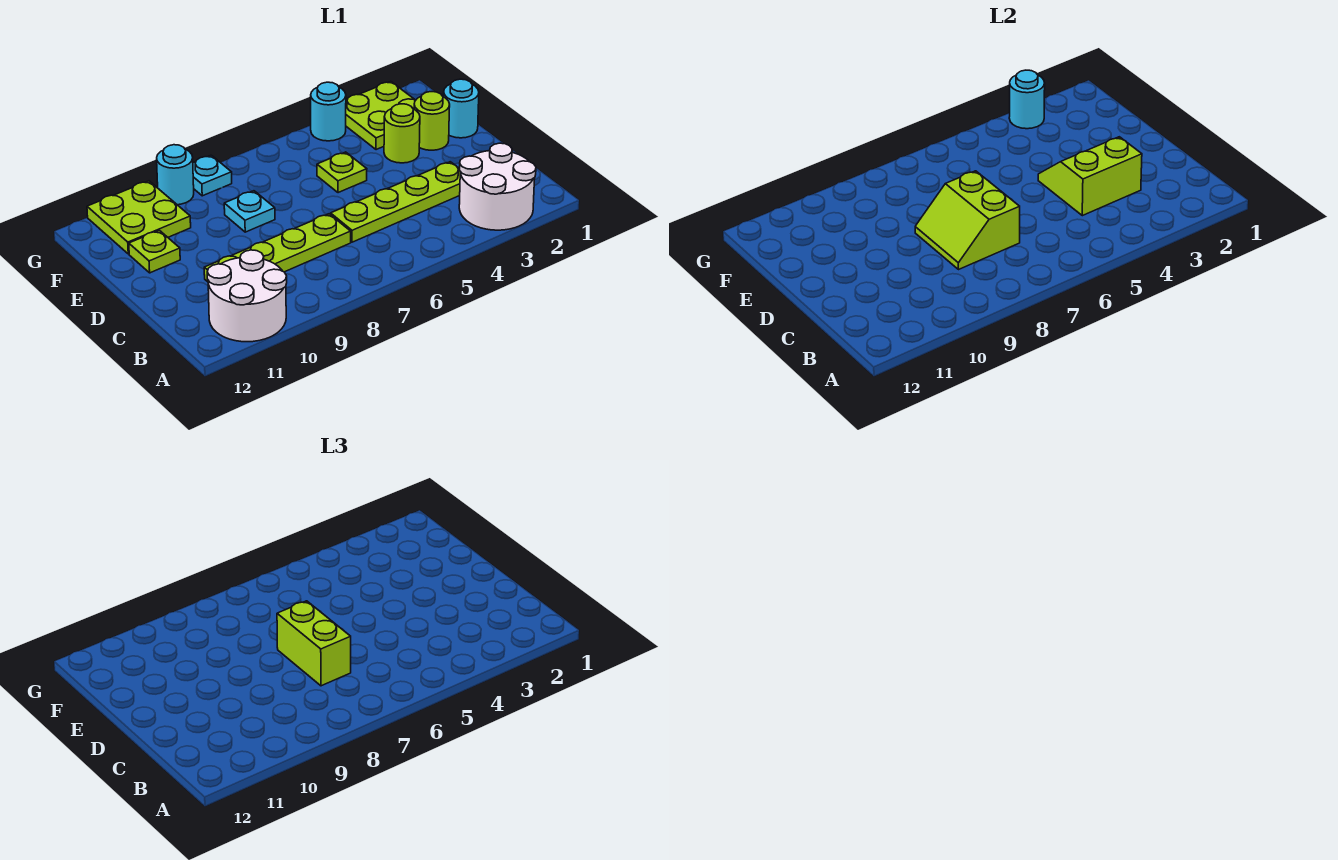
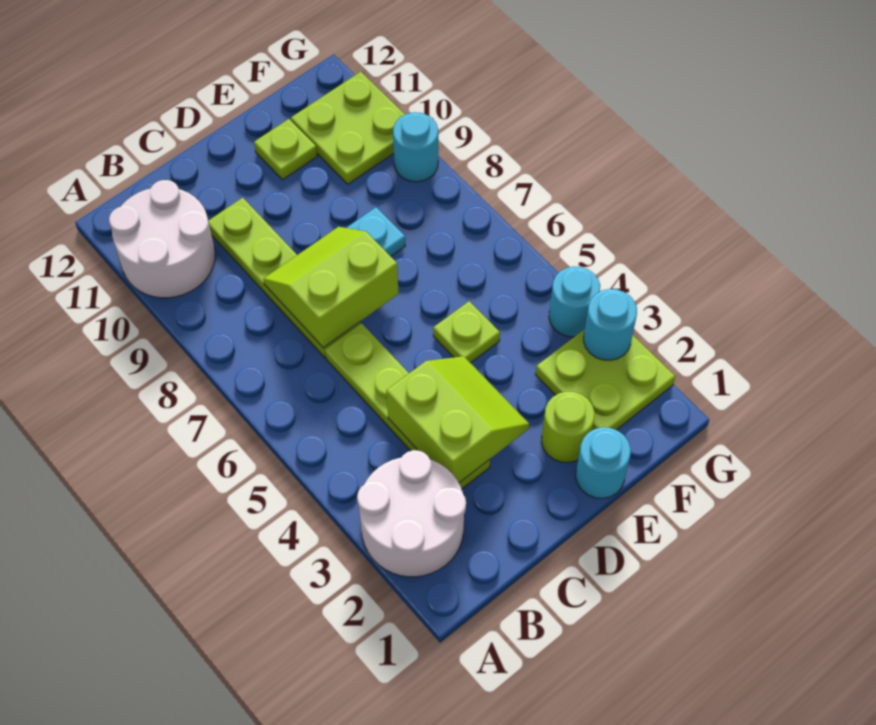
lime 1x2 brick [277,601,351,686] -> none
lime 1x1 round brick [384,104,420,163] -> none
cyan 1x1 plate [193,155,232,196] -> none

